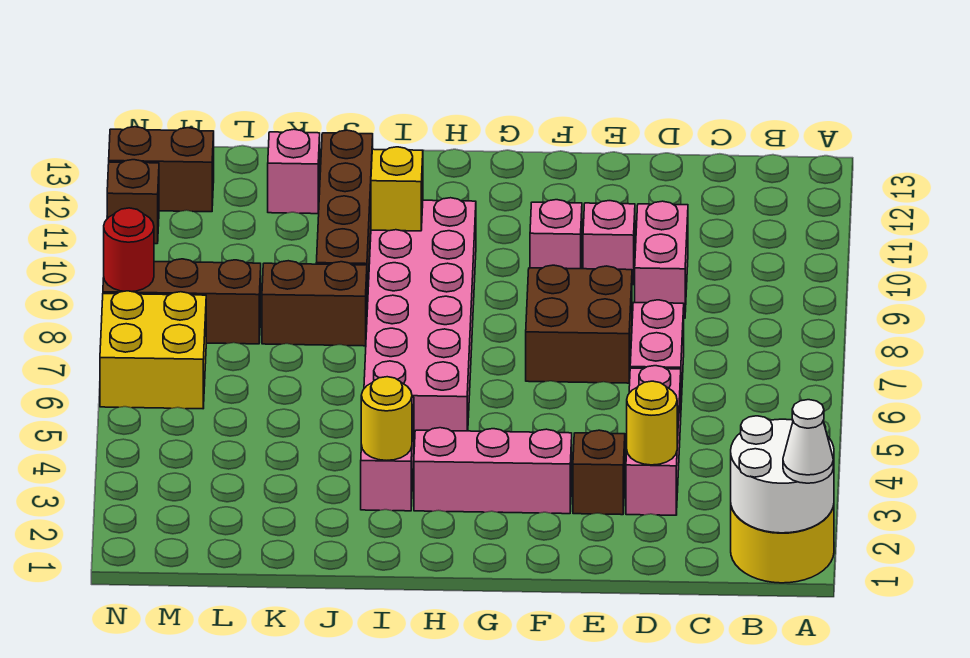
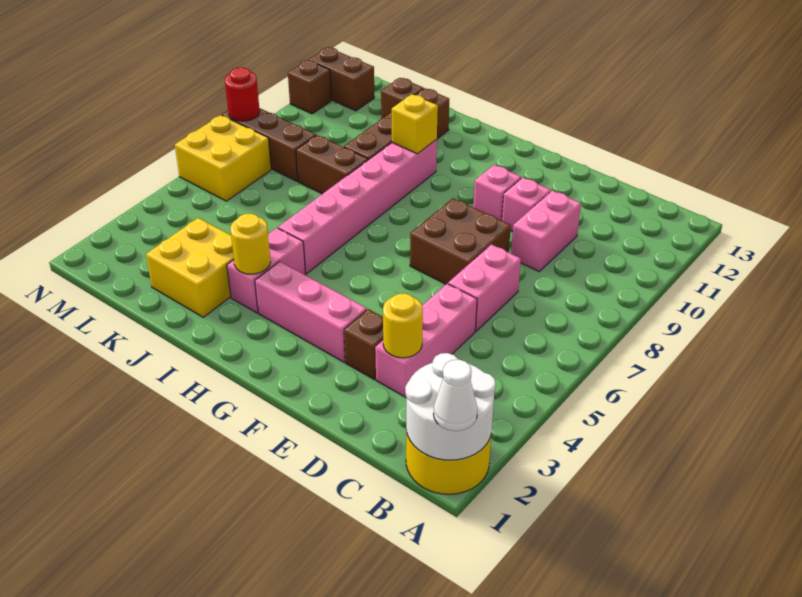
pink 2x6 brick [364,198,476,445] -> pink 1x6 brick [278,140,437,274]
none -> yellow 2x2 brick [146,218,234,317]
pink 1x1 brick [268,129,320,214] -> brown 1x1 brick [381,78,424,119]

